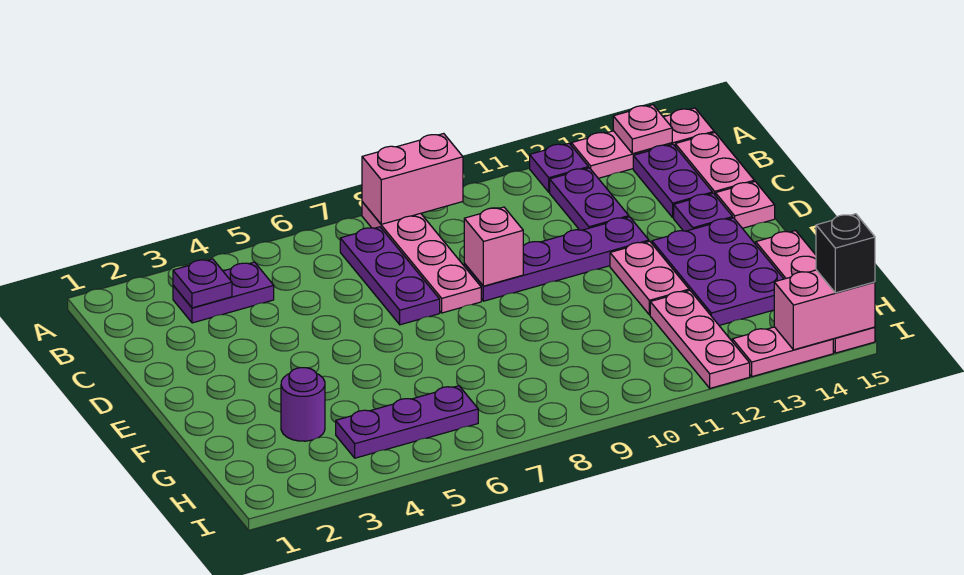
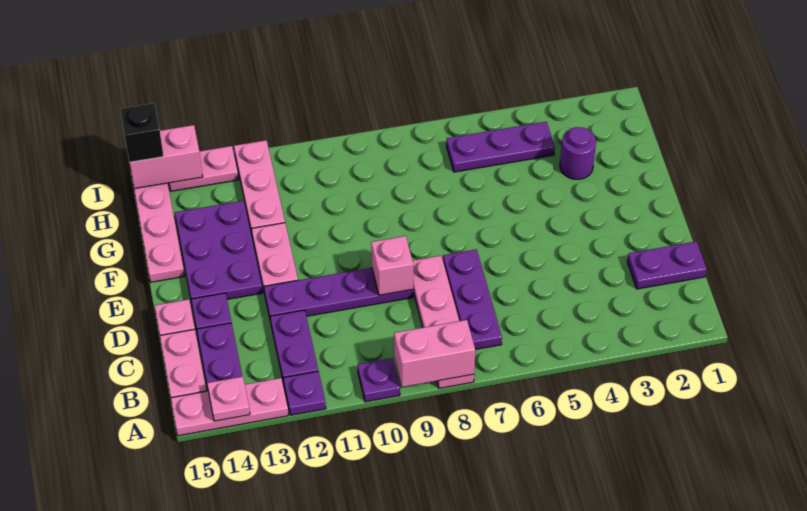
purple 1x2 plate [173,262,274,323] -> purple 1x2 plate moved to [627,241,707,289]
purple 1x1 plate [173,259,232,308] -> purple 1x1 plate moved to [358,358,400,402]

